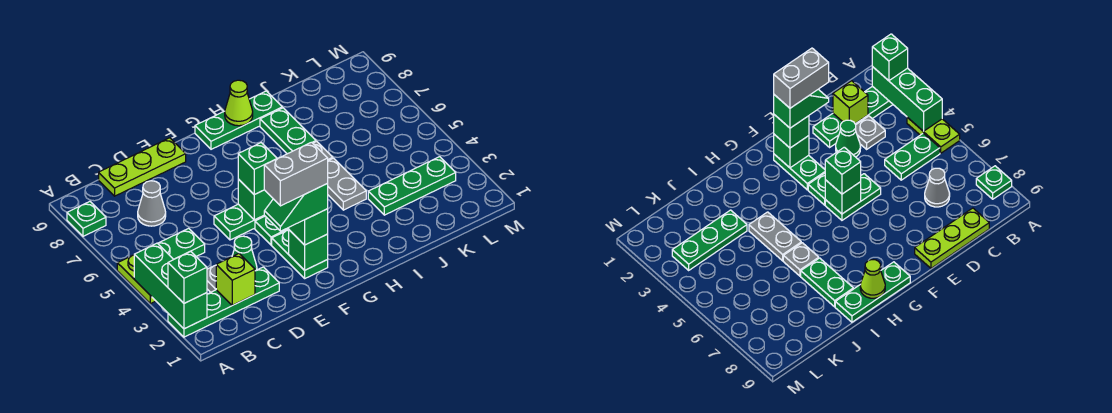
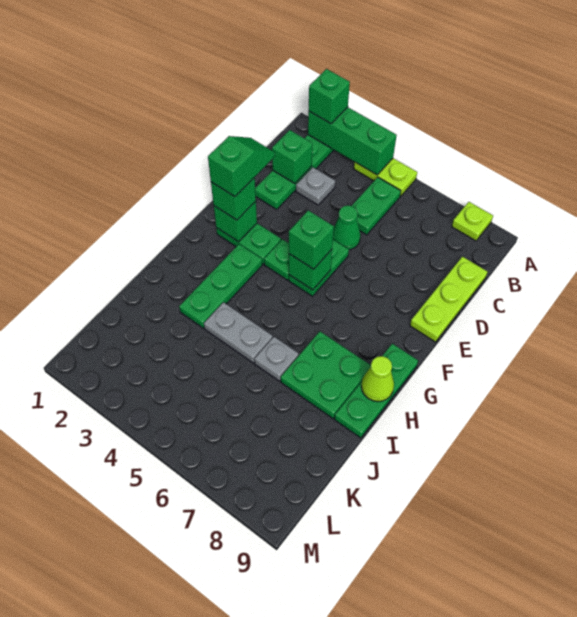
green 1x1 plate [67,202,106,236] -> lime 1x1 plate [452,202,493,241]
lime 1x1 brick [216,254,255,305] -> green 1x1 brick [272,130,312,183]
grey 1x1 cone [138,181,166,226] -> none
green 1x1 cone [232,236,257,271] -> green 1x1 cone moved to [333,206,361,250]
grey 1x2 brick [264,142,328,206] -> none
green 1x2 plate [260,108,316,154] -> green 2x2 plate [281,331,371,418]
green 1x3 plate [368,157,456,215] -> green 1x3 plate moved to [179,244,262,328]

